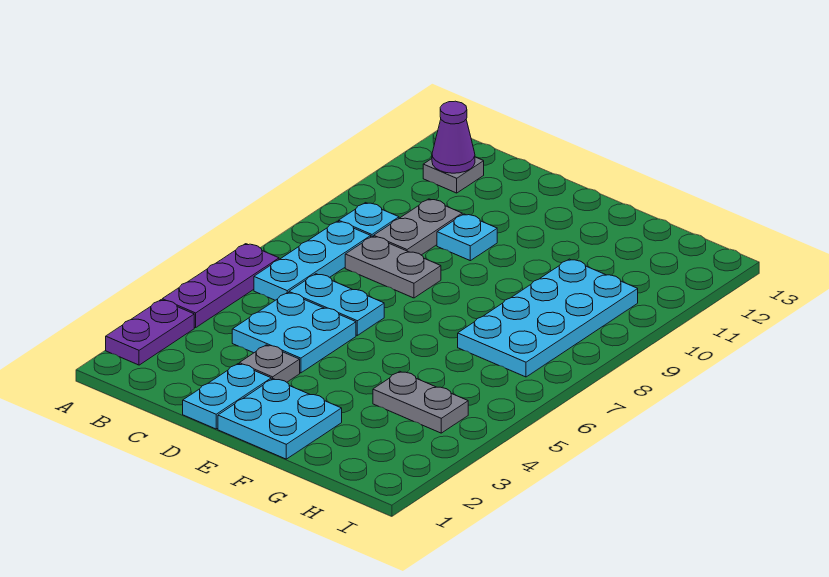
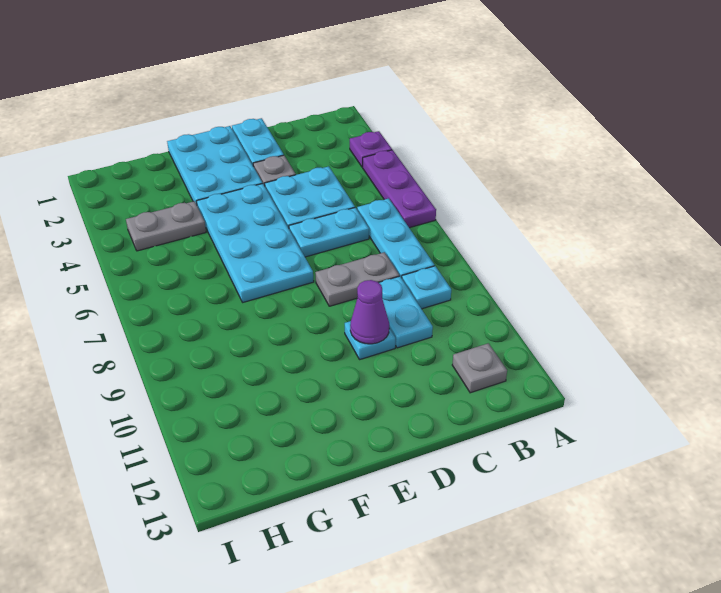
purple 1x2 plate [106,300,194,365] -> purple 1x1 plate [350,131,392,167]
purple 1x1 cone [432,101,475,173] -> purple 1x1 cone moved to [350,280,389,344]
grey 1x2 plate [374,199,462,255] -> cyan 1x2 plate [378,276,433,348]
cyan 2x2 plate [218,379,342,459] -> cyan 2x3 plate [167,126,262,204]
cyan 2x4 plate [458,259,638,377] -> cyan 2x4 plate moved to [196,183,314,302]

